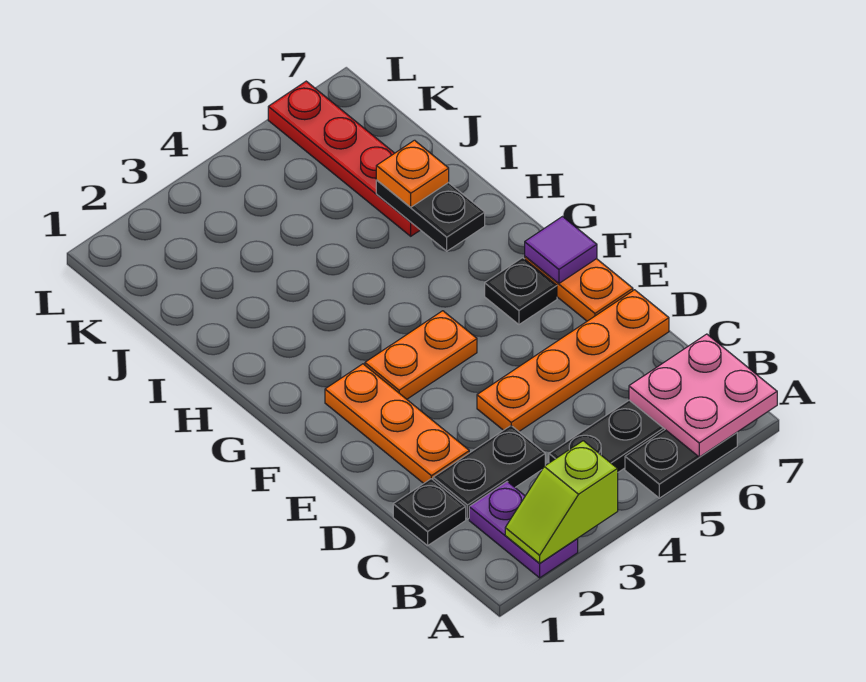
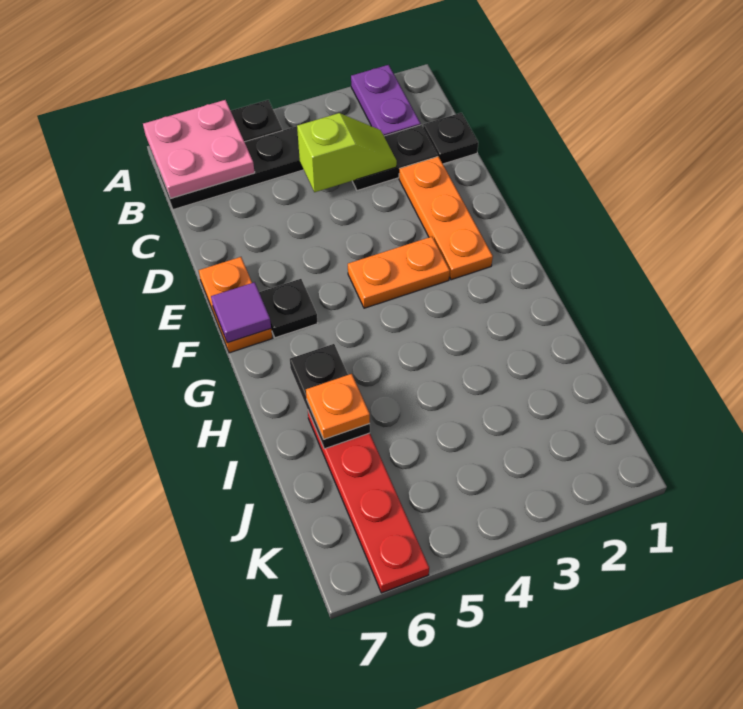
lime 1x2 slope [505,441,618,563] -> lime 1x2 slope moved to [297,113,397,192]
orange 1x4 plate [477,290,669,431] -> none

